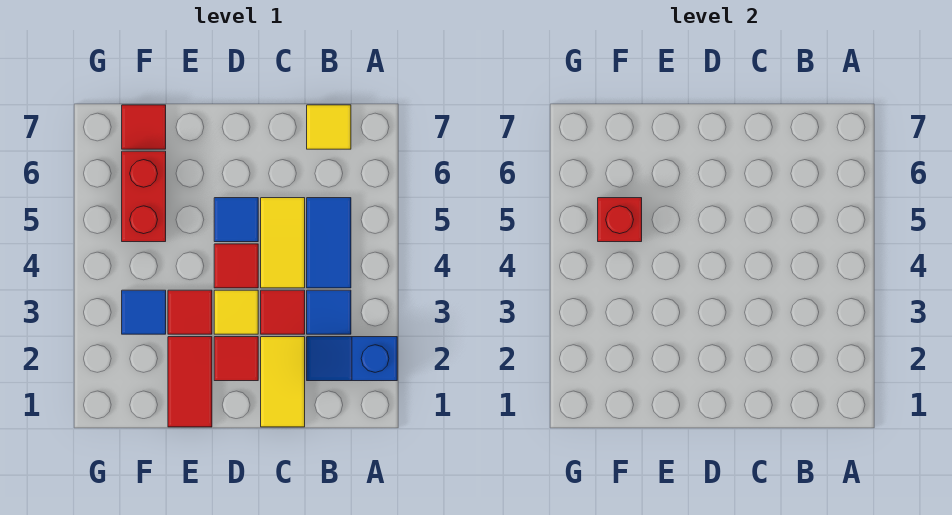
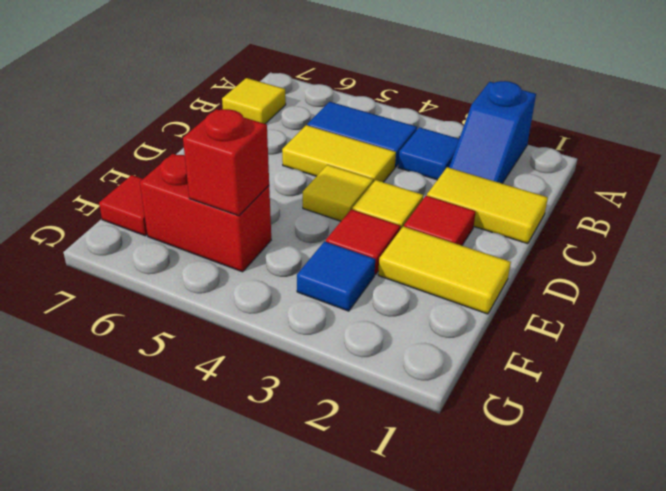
red 1x1 tile [261,290,305,334] -> none
red 1x1 tile [214,244,258,288] -> yellow 1x1 tile [303,165,373,221]
blue 1x1 tile [214,198,258,242] -> none
red 1x2 tile [168,337,212,427] -> yellow 1x2 tile [378,226,511,314]

